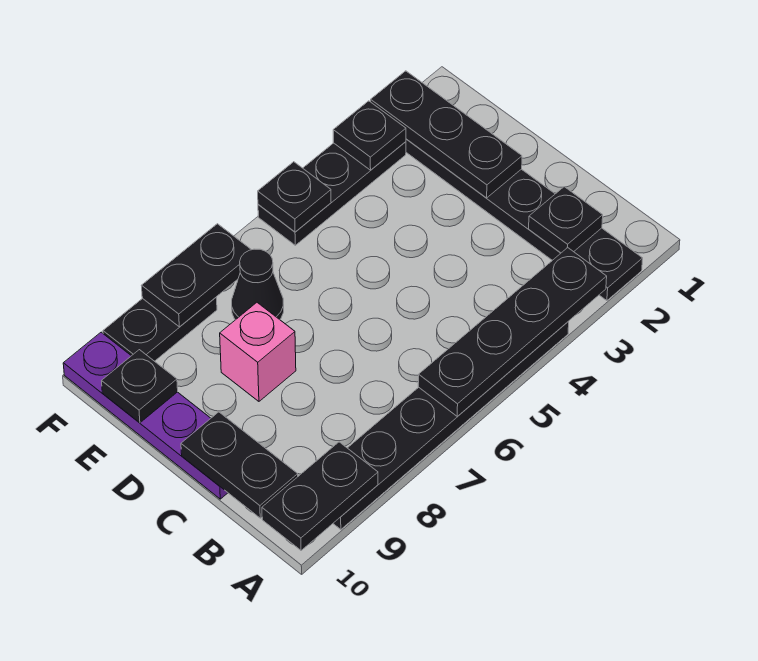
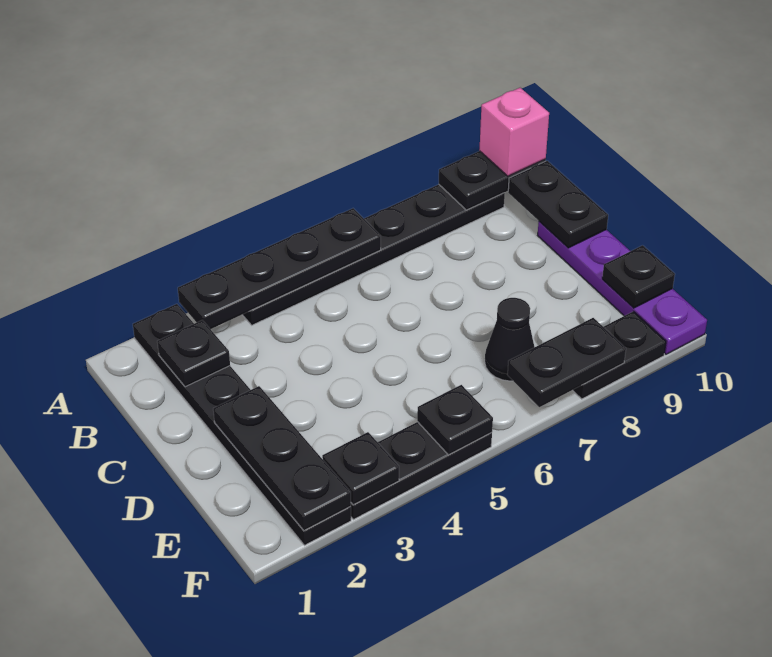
pink 1x1 brick [220,303,296,401] -> pink 1x1 brick moved to [479,88,549,176]

